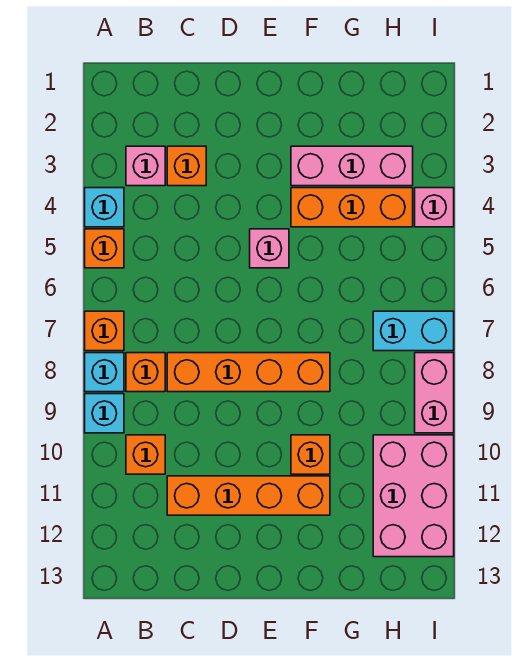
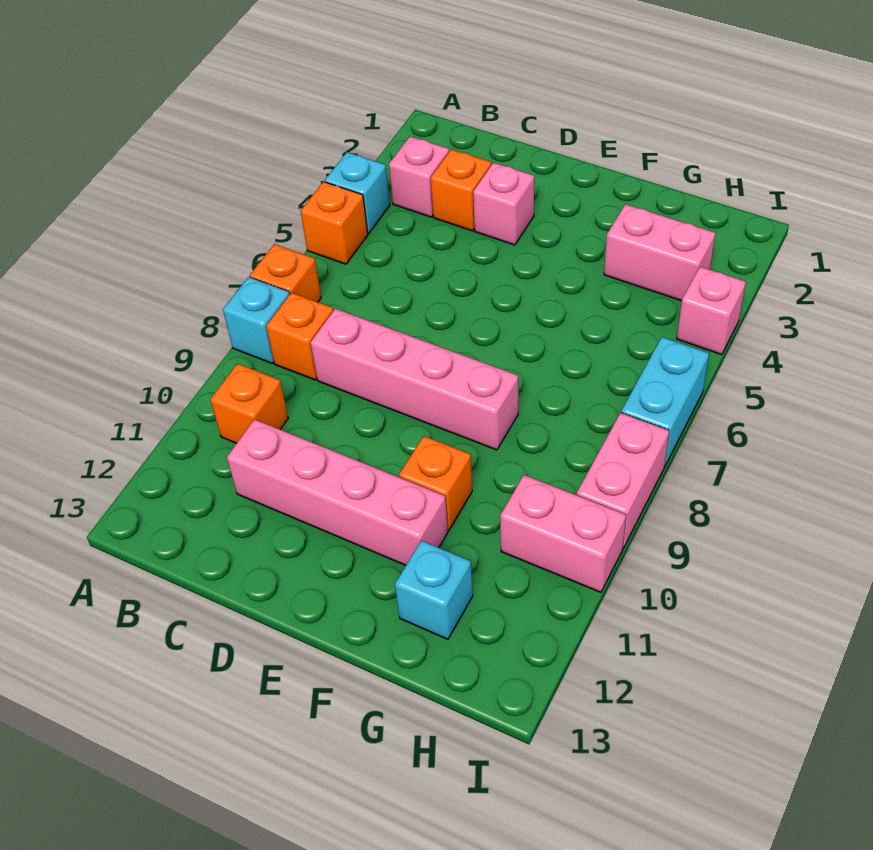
cyan 1x1 brick [85,394,124,433] -> cyan 1x1 brick moved to [395,541,473,639]
orange 1x4 brick [167,353,330,392] -> pink 1x4 brick [311,309,518,450]
orange 1x4 brick [167,476,330,515] -> pink 1x4 brick [227,419,448,565]
pink 1x1 brick [250,229,289,268] -> pink 1x1 brick moved to [473,163,534,245]
pink 1x3 brick [291,146,413,186] -> pink 1x2 brick [604,204,715,301]
orange 1x3 brick [291,188,413,227] -> none
cyan 1x2 brick [373,311,454,351] -> cyan 1x2 brick turned to [621,337,709,466]
pink 2x3 brick [373,435,454,557] -> pink 1x2 brick [500,475,626,592]

